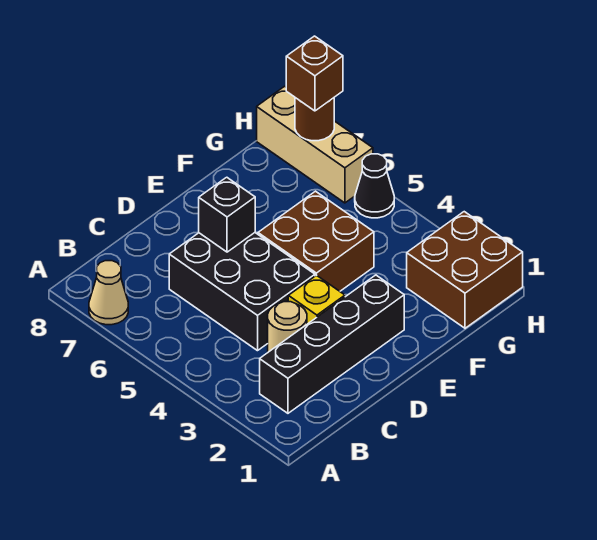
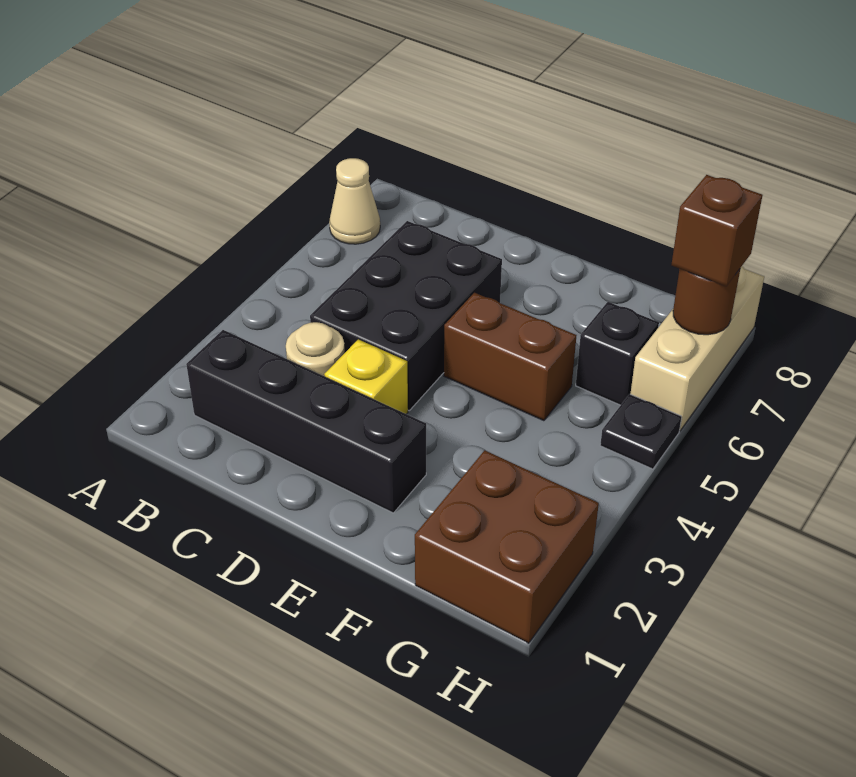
black 1x1 brick [199,177,255,252] -> black 1x1 brick moved to [576,302,659,405]
brown 2x2 brick [258,191,374,291] -> brown 1x2 brick [444,293,577,421]
black 1x1 cone [355,154,394,218] -> black 1x1 plate [600,394,682,469]

